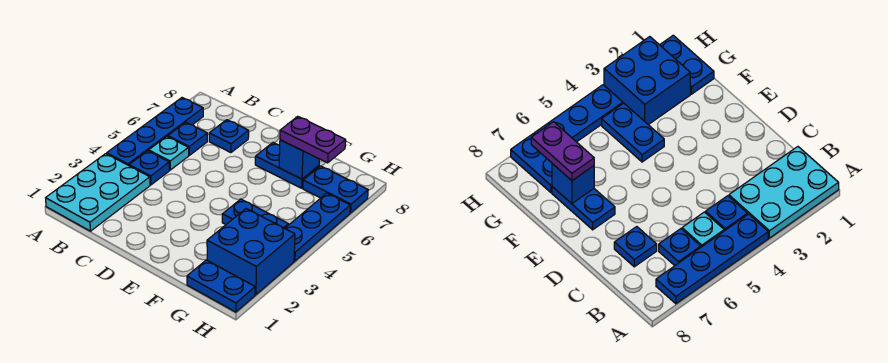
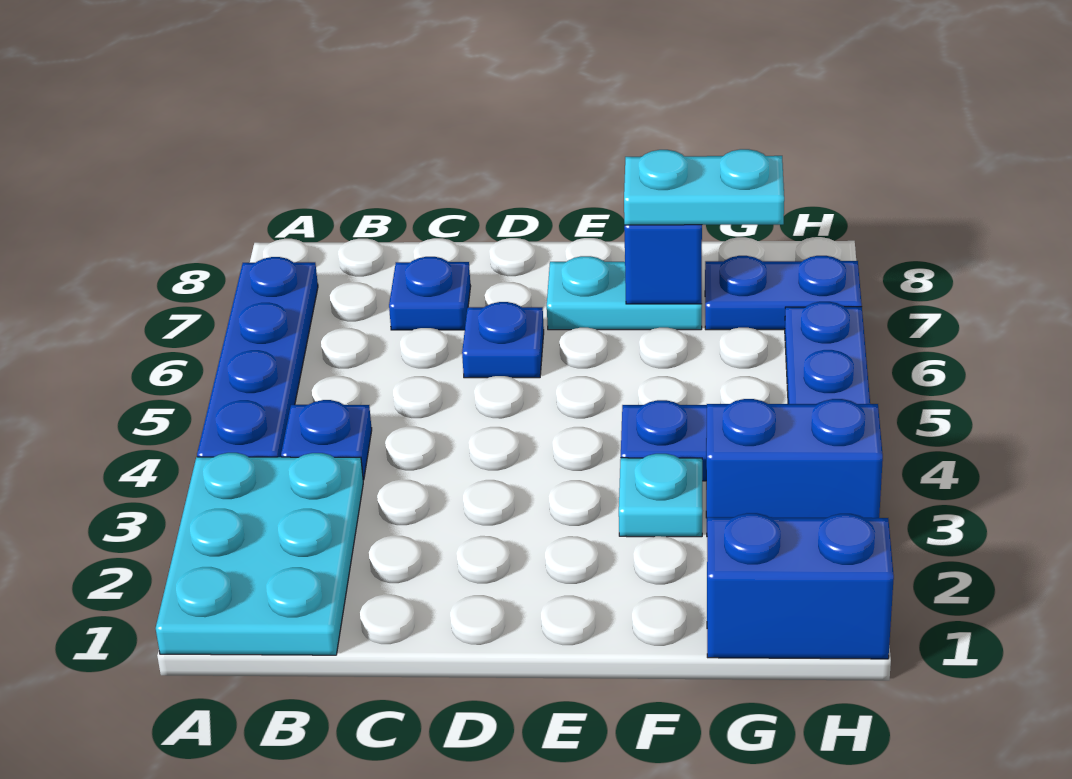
cyan 1x1 plate [149,136,189,170] -> cyan 1x1 plate moved to [619,454,702,537]
blue 1x1 plate [168,122,207,155] -> blue 1x1 plate moved to [462,302,544,378]
blue 1x2 plate [255,143,319,188] -> cyan 1x2 plate [547,256,702,330]
purple 1x2 plate [280,116,346,163] -> cyan 1x2 plate [624,149,784,225]
blue 1x2 plate [187,260,255,312] -> blue 1x2 brick [707,513,894,659]
blue 2x2 brick [207,209,295,295] -> blue 1x2 brick [706,399,883,518]

